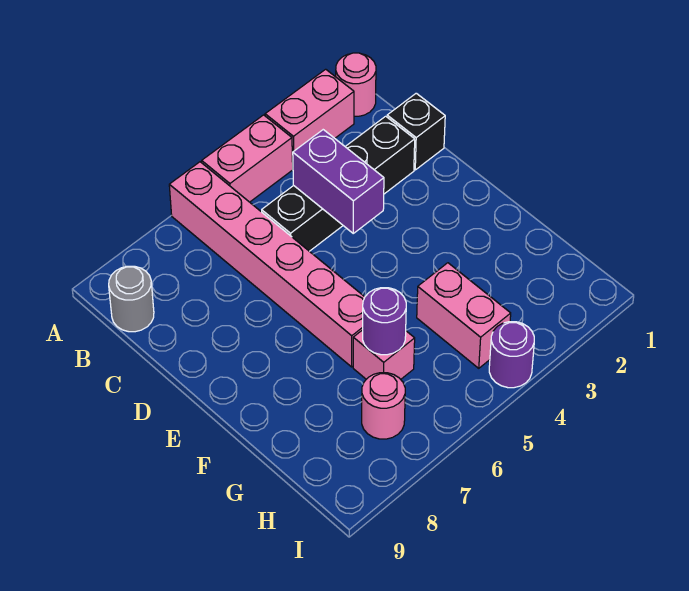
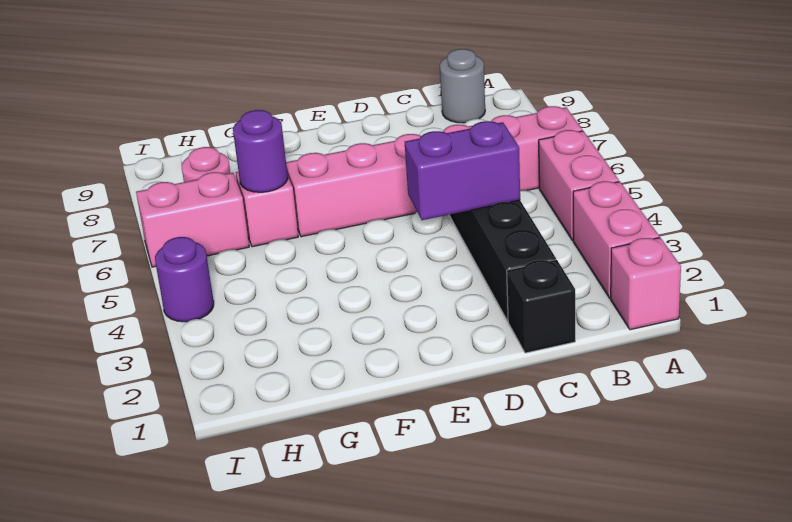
pink 1x1 round brick [336,53,376,116] -> pink 1x1 brick [611,238,681,330]
pink 1x2 brick [417,263,511,368] -> pink 1x2 brick moved to [136,172,249,267]

